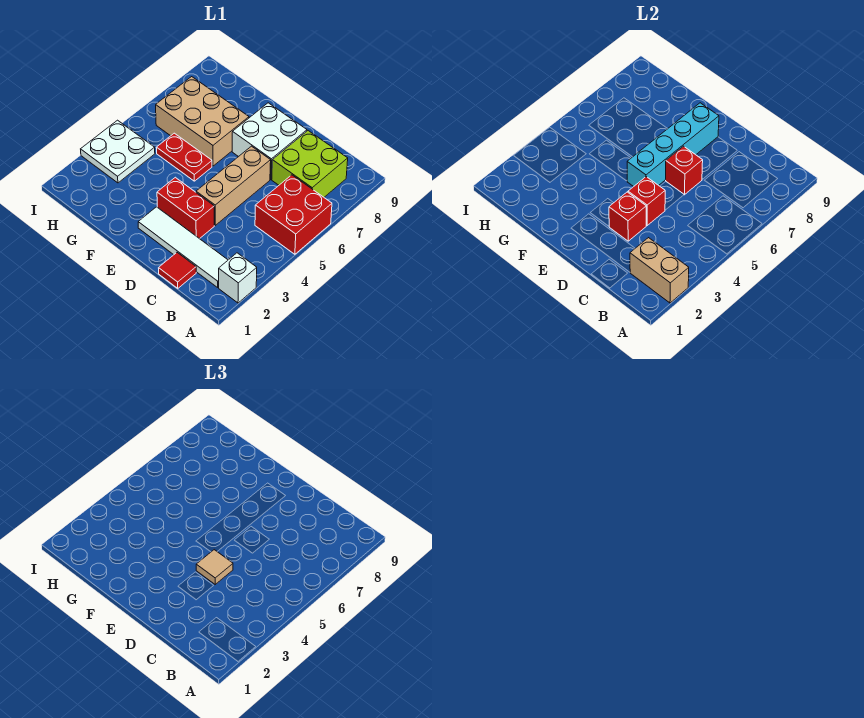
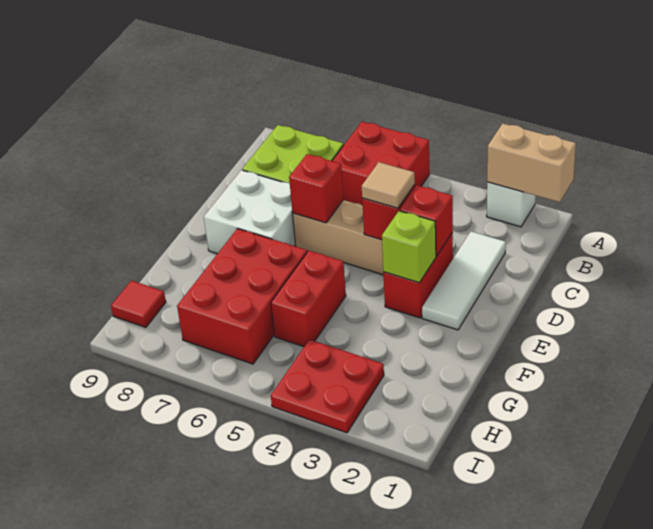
tan 1x2 brick [630,238,689,303] -> tan 1x2 brick turned to [487,124,576,202]
white 1x4 tile [138,207,228,287] -> white 1x3 tile [422,232,506,330]
red 1x1 tile [159,253,196,288] -> red 1x1 tile moved to [111,281,166,327]
none -> lime 1x1 brick [382,211,436,283]
cyan 1x4 brick [627,103,719,187] -> none
red 1x2 plate [156,133,212,181] -> red 1x2 brick [271,251,346,347]
tan 2x3 brick [156,77,249,166] -> red 2x3 brick [177,229,307,364]
white 2x2 plate [81,120,155,183] -> red 2x2 plate [271,339,384,433]

